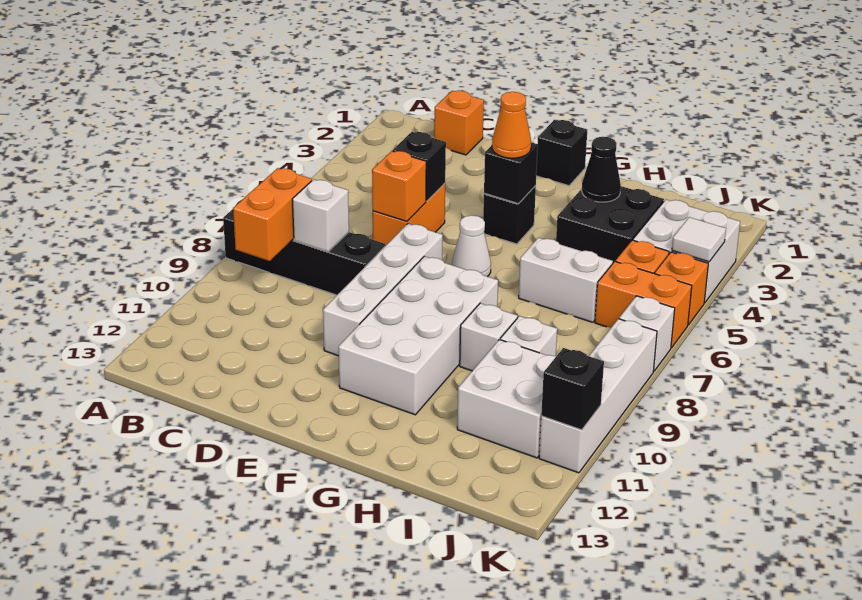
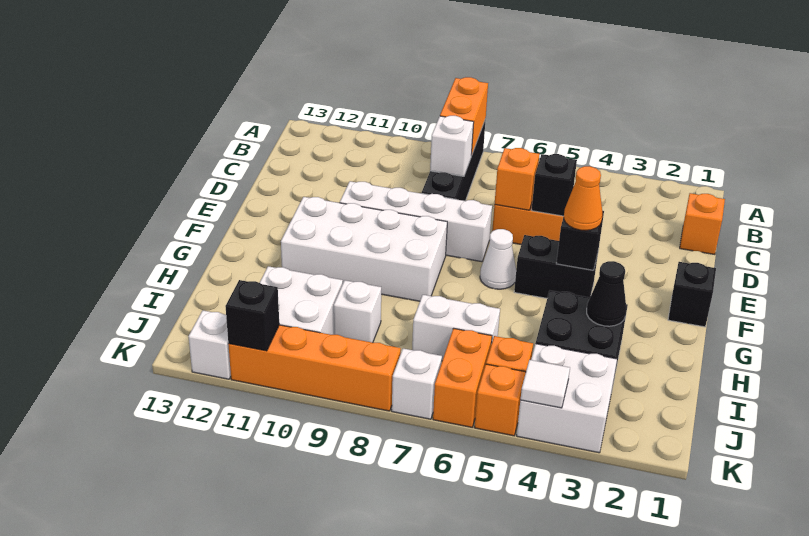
orange 1x2 brick [233,168,312,261] -> orange 1x2 brick turned to [440,77,488,156]
black 1x1 brick [483,185,536,244] -> black 1x2 brick [514,235,598,298]
white 1x2 brick [519,238,613,322] -> white 1x2 brick turned to [412,295,500,361]
white 1x1 brick [460,303,517,371] -> white 1x1 brick moved to [188,310,231,379]
white 1x4 brick [539,319,657,473] -> orange 1x4 brick [228,325,401,411]

